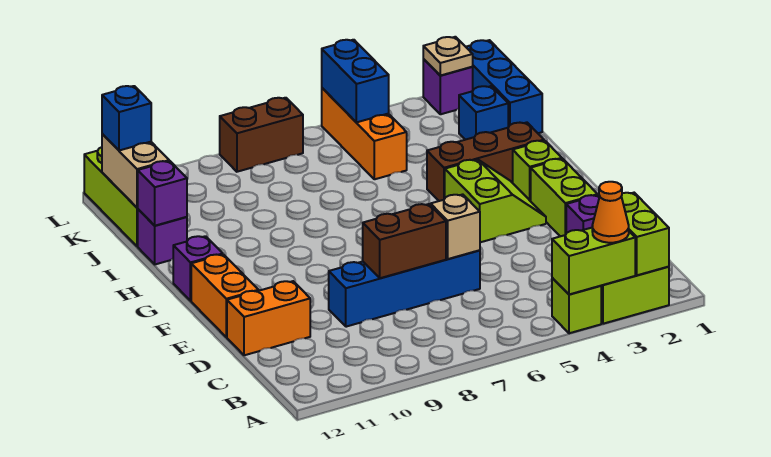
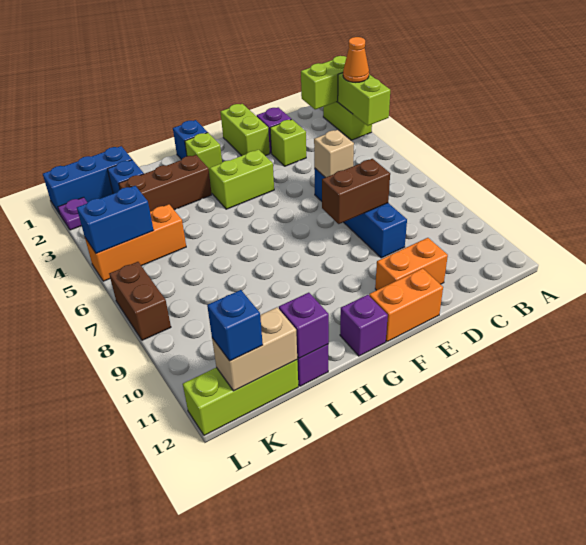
lime 1x1 brick [552,278,601,333] -> lime 1x1 brick moved to [270,119,306,166]
brown 1x2 brick [363,204,446,278] -> brown 1x2 brick turned to [322,159,390,224]
orange 1x2 brick [227,281,310,355] -> orange 1x2 brick turned to [375,238,448,290]
lime 1x2 brick [531,159,598,236] -> lime 1x2 brick turned to [221,104,270,156]
none -> blue 1x1 brick [173,120,208,159]
brown 1x3 brick [427,122,544,201] -> brown 1x3 brick turned to [119,155,212,211]
purple 1x1 brick [423,59,473,114] -> purple 1x1 plate [58,197,87,230]
tan 1x1 plate [423,37,473,76] -> none

